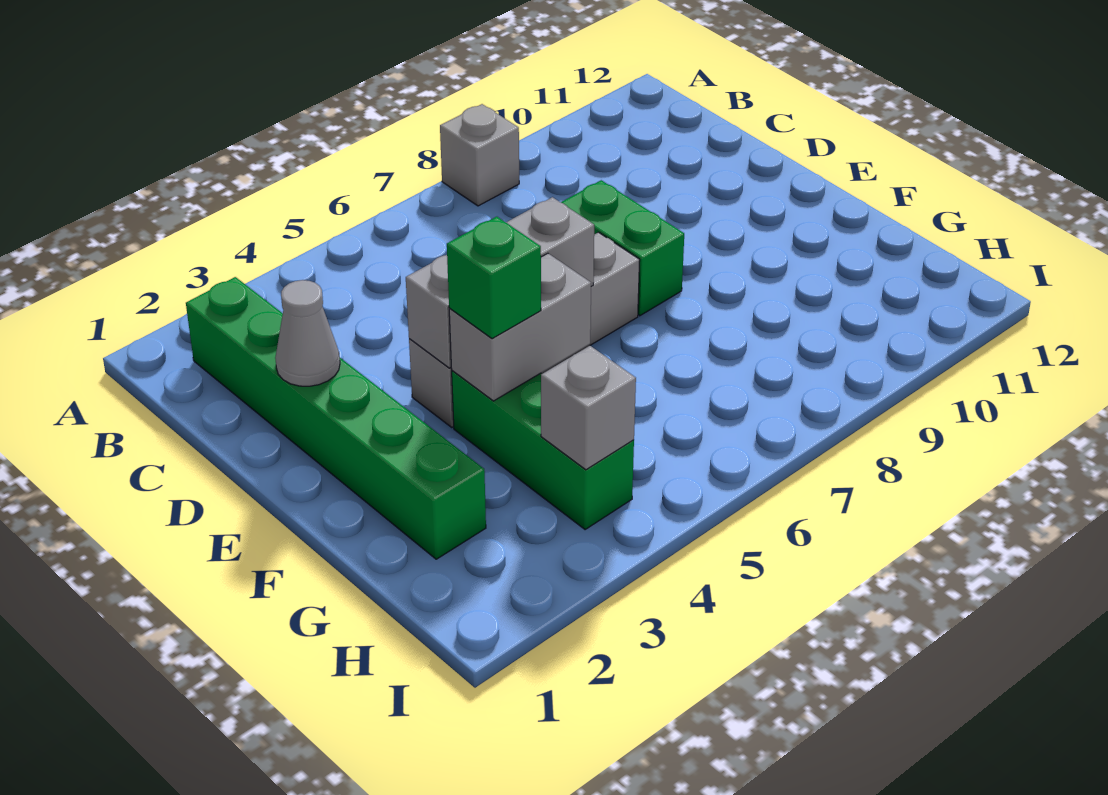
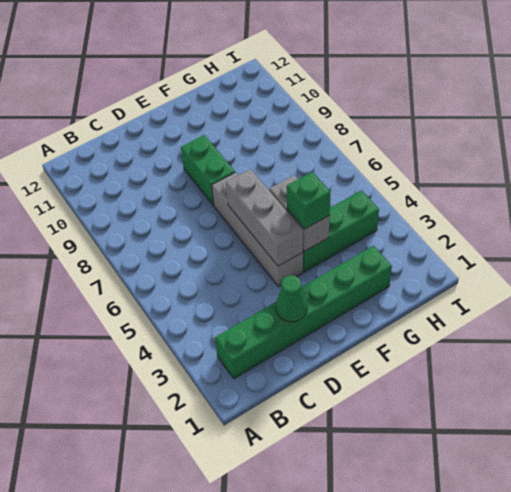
grey 1x1 brick [440,104,519,206] -> none
grey 1x1 cone [275,280,340,386] -> green 1x1 cone [276,275,307,322]
green 1x2 brick [561,180,684,316] -> green 1x2 brick turned to [181,135,235,205]
grey 1x1 brick [541,346,636,470] -> none

